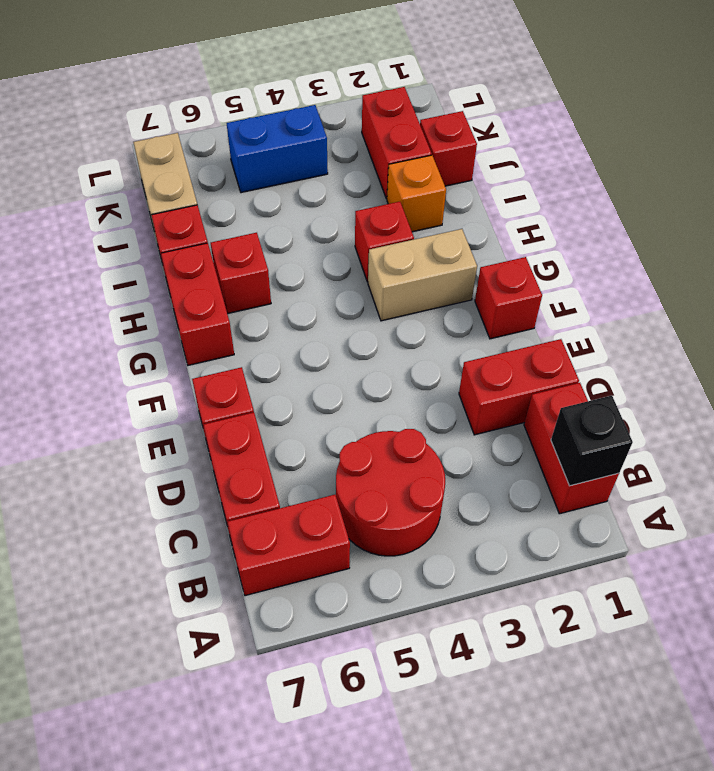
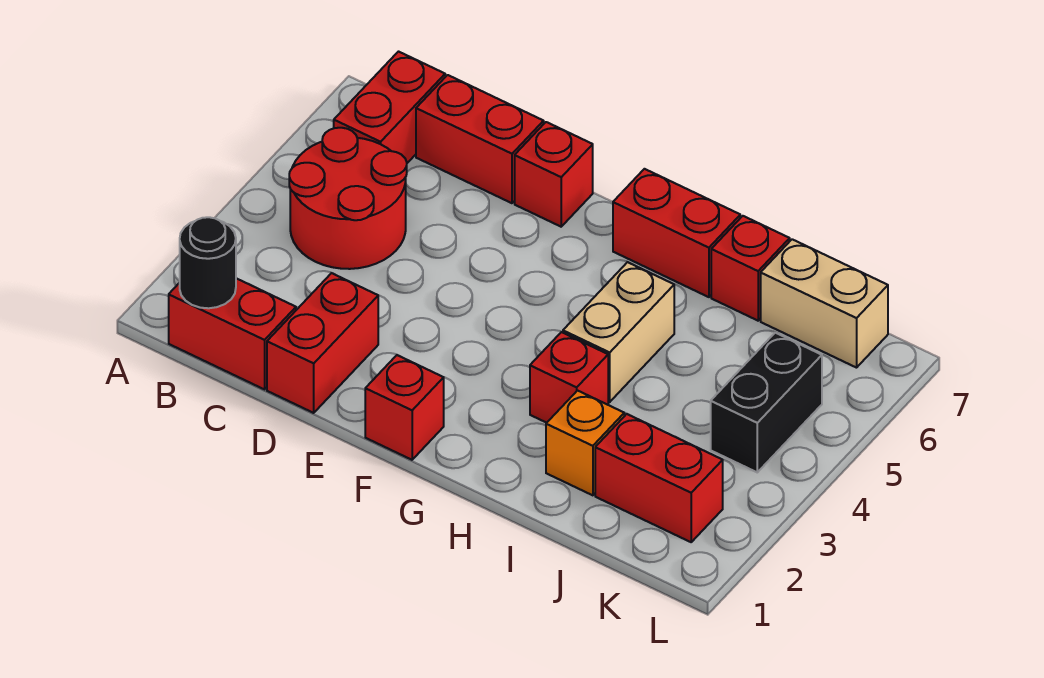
black 1x1 brick [551,396,633,486] -> black 1x1 round brick [180,217,236,308]
tan 1x2 brick [368,229,477,321] -> tan 1x2 brick moved to [563,262,674,402]
red 1x1 brick [211,233,271,314] -> none
red 1x1 brick [420,111,477,186] -> none
blue 1x2 brick [227,105,328,193] -> black 1x2 brick [711,333,822,472]

